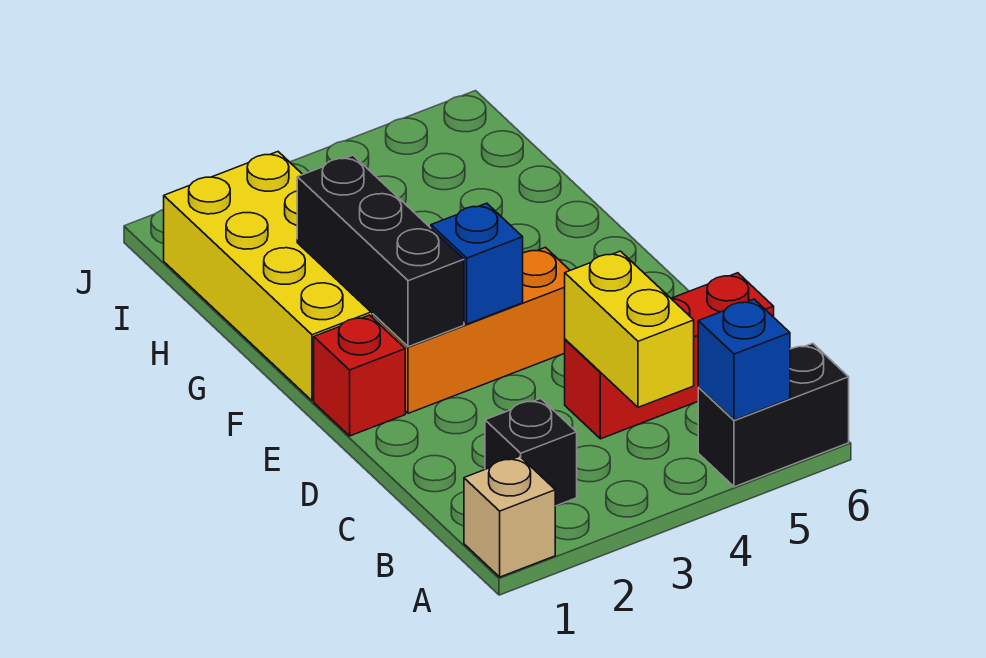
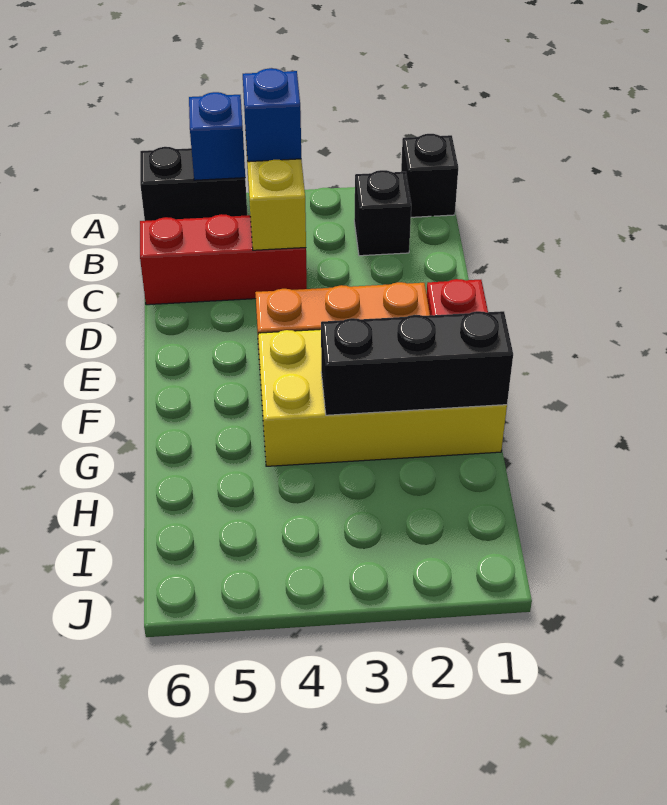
tan 1x1 brick [464,456,555,577] -> black 1x1 brick [401,134,458,217]
black 1x3 brick [297,155,464,347] -> black 1x3 brick turned to [321,311,513,415]
blue 1x1 brick [431,203,523,324] -> blue 1x1 brick moved to [243,68,301,162]
yellow 2x4 brick [164,152,373,401] -> yellow 2x4 brick turned to [258,329,507,466]

